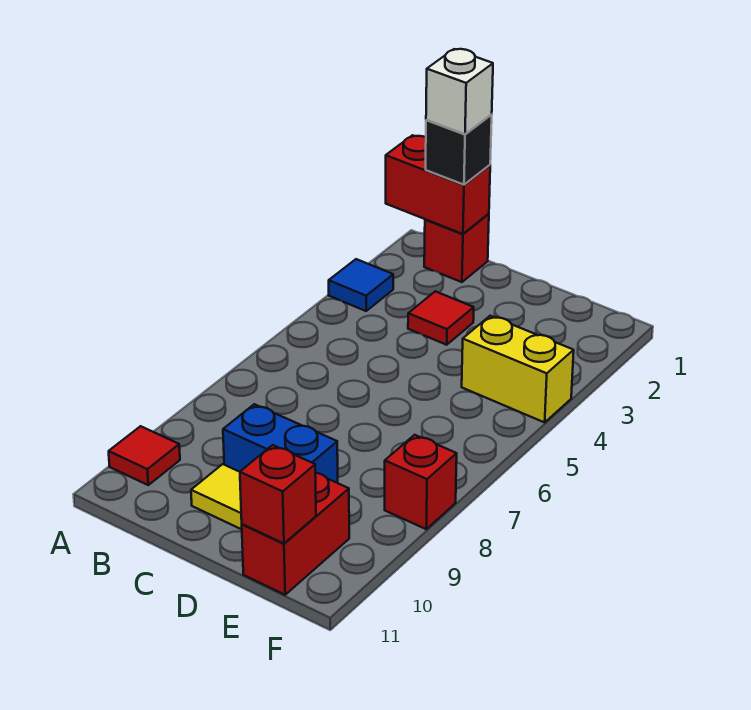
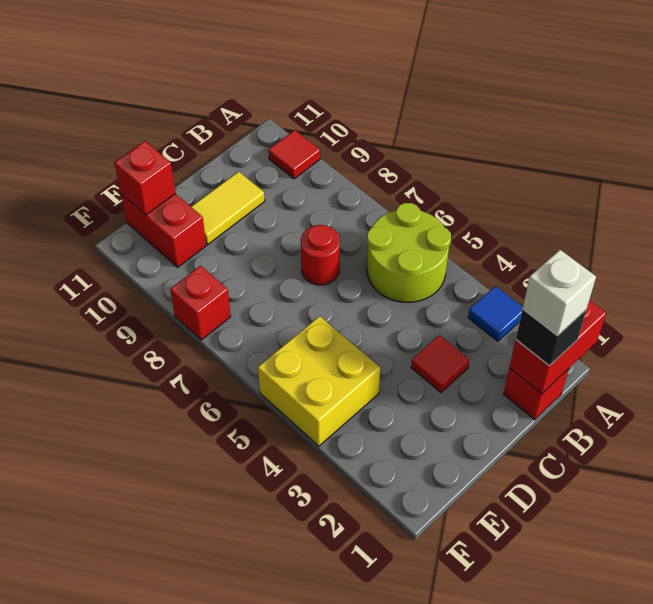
none -> lime 2x2 round brick [367,203,451,302]
none -> red 1x1 round brick [301,225,340,285]
blue 1x2 brick [223,404,338,483] -> none
yellow 1x2 brick [462,316,574,422] -> yellow 2x2 brick [258,316,380,446]

